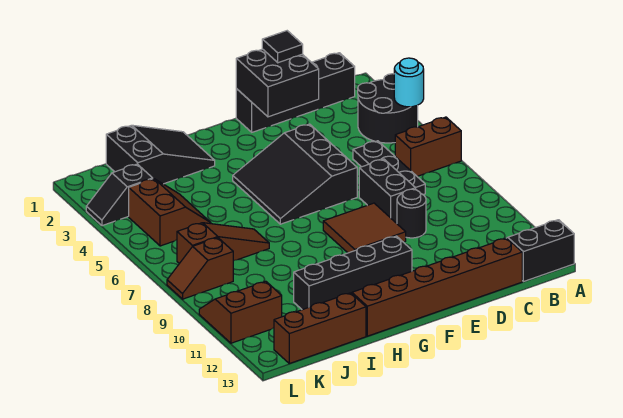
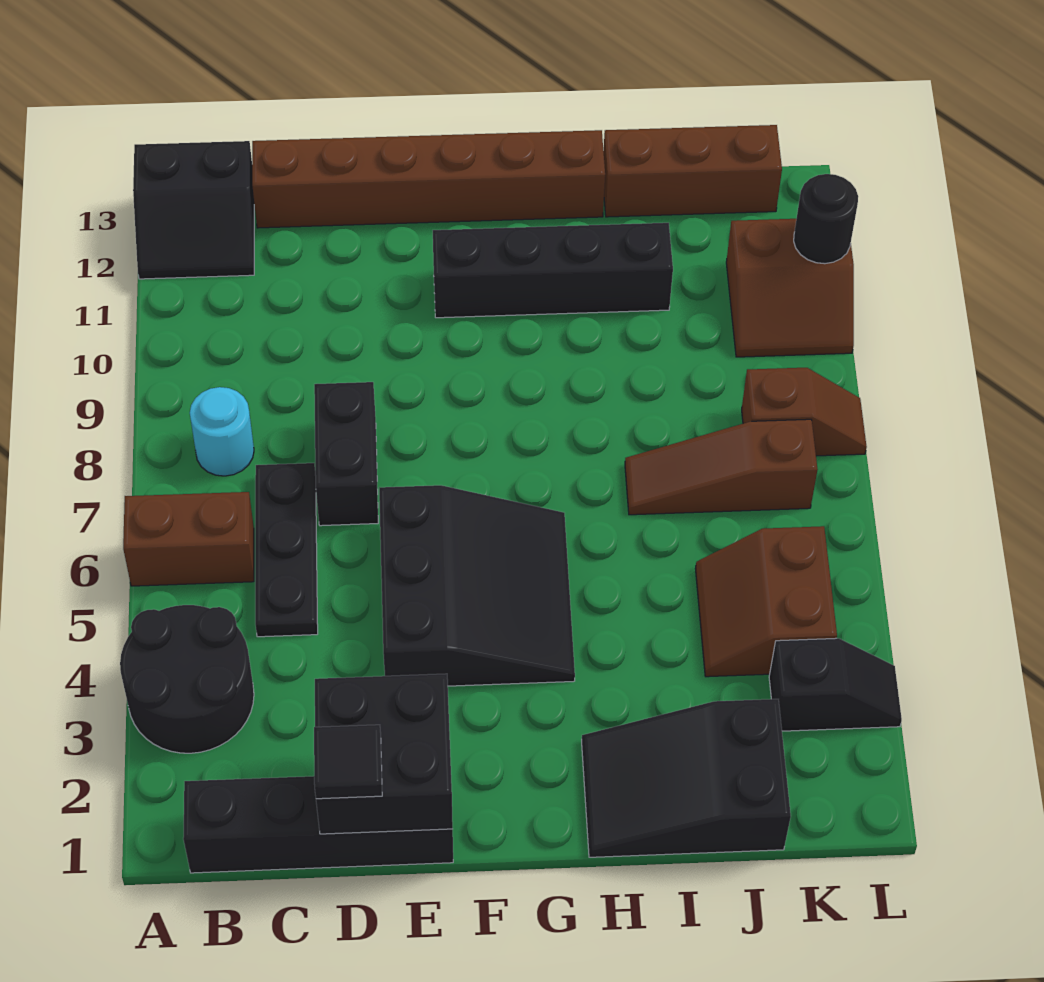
cyan 1x1 round brick [394,58,424,107] -> cyan 1x1 round brick moved to [190,387,254,476]
black 1x1 round brick [397,189,426,238] -> black 1x1 round brick moved to [794,174,858,264]
brown 2x2 tile [323,203,406,253] -> none

